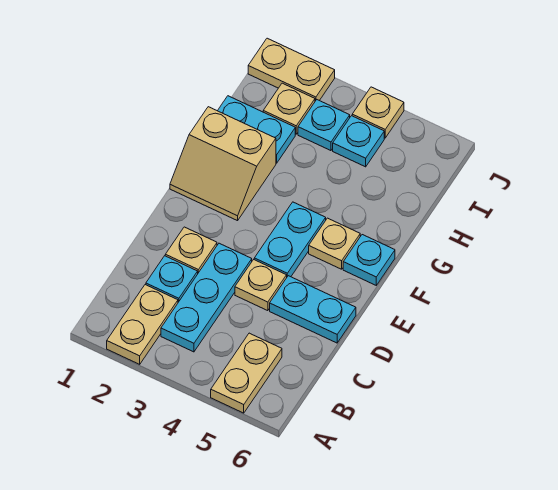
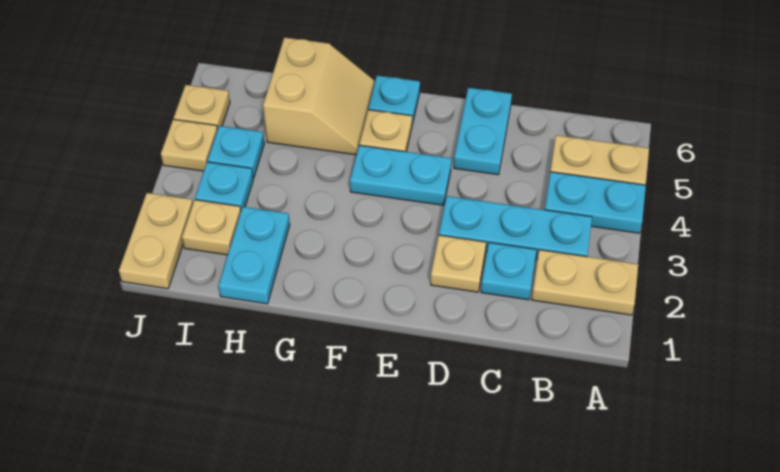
none -> cyan 1x2 plate [545,172,646,233]
tan 1x1 plate [235,260,287,311] -> tan 1x1 plate moved to [174,85,230,130]
tan 2x2 slope [170,107,276,221] -> tan 2x2 slope moved to [263,37,375,155]

